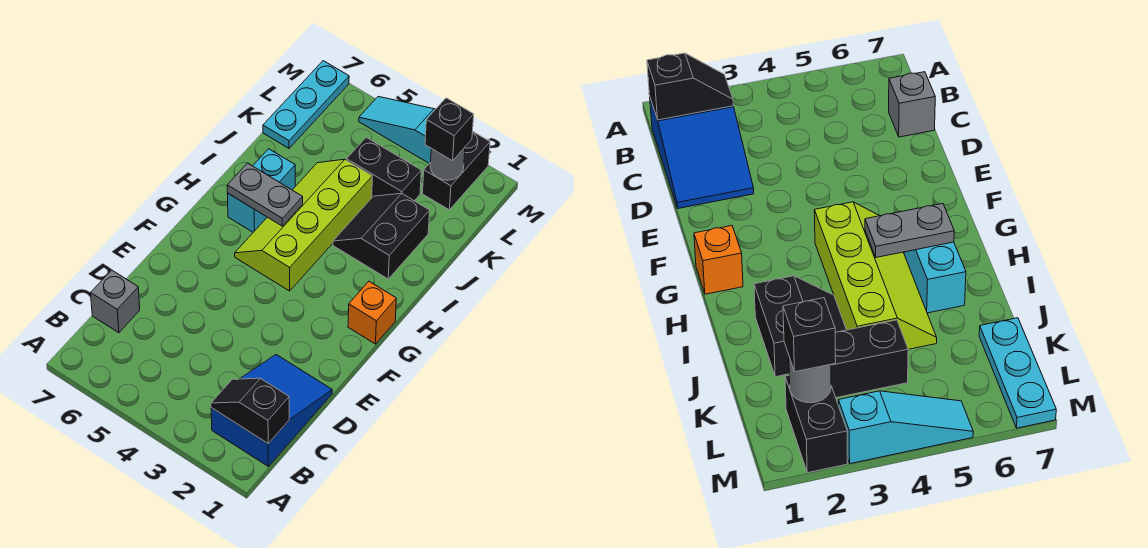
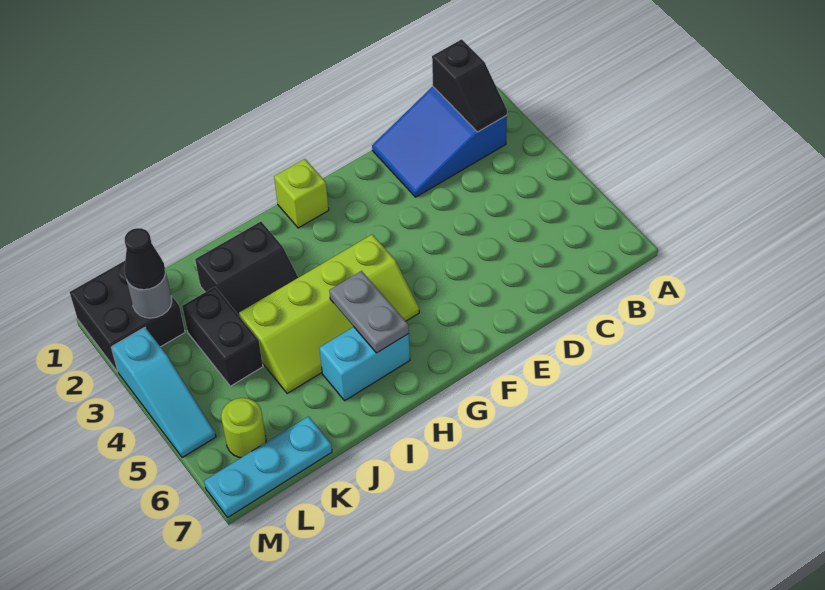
grey 1x1 brick [91,270,140,333] -> none
orange 1x1 brick [348,281,396,344] -> lime 1x1 brick [274,159,329,228]
black 1x2 brick [422,132,490,210] -> black 2x2 brick [70,261,185,372]
black 1x1 brick [425,98,474,161] -> black 1x1 cone [124,228,166,290]
none -> lime 1x1 round brick [221,398,266,458]

